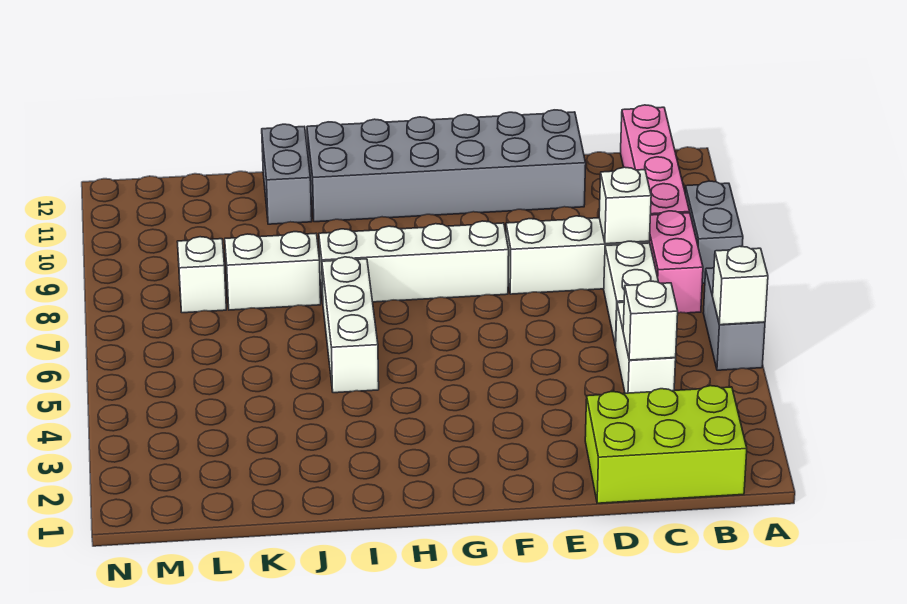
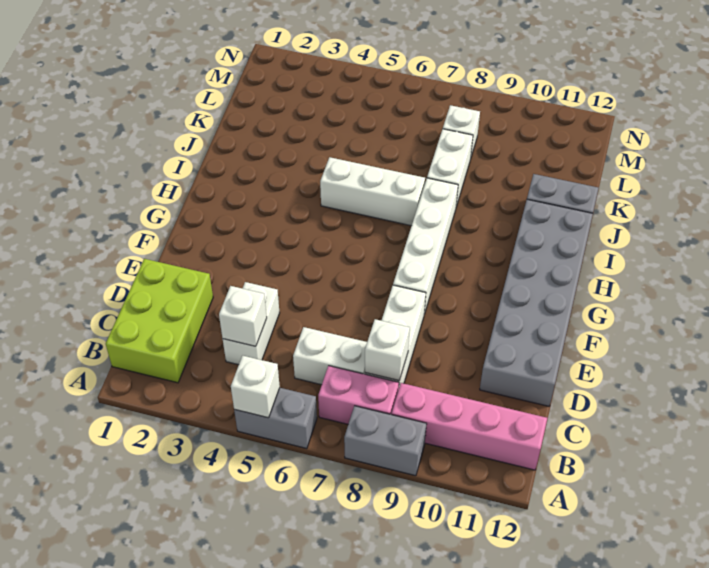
white 1x2 brick [616,302,676,393] -> white 1x2 brick turned to [223,282,280,365]

